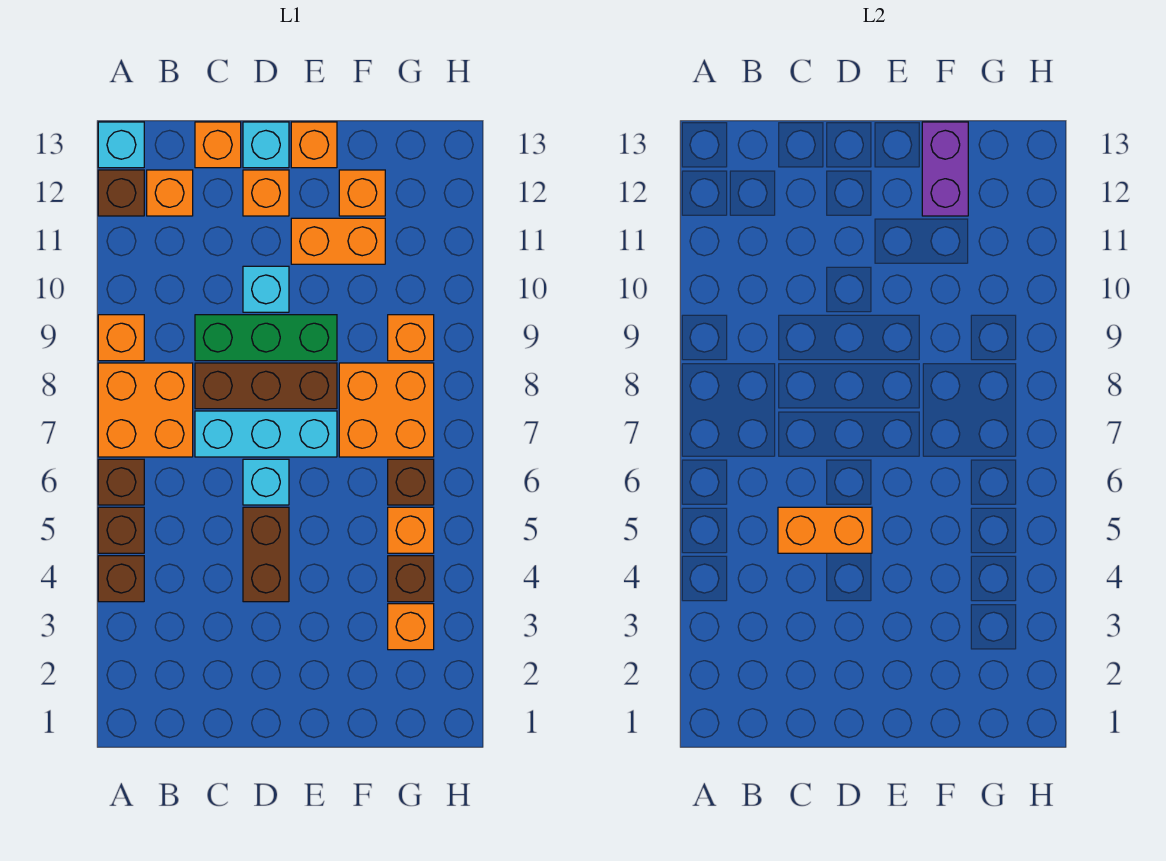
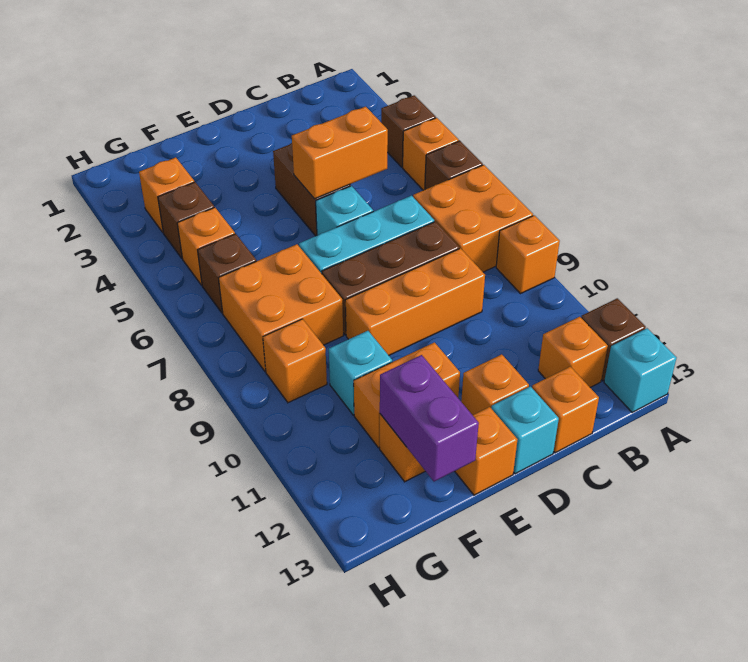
brown 1x1 brick [98,507,144,553] -> orange 1x1 brick [403,118,459,190]
green 1x3 brick [195,315,337,361] -> orange 1x3 brick [345,248,485,355]
cyan 1x1 brick [243,266,289,312] -> cyan 1x1 brick moved to [329,331,392,415]

